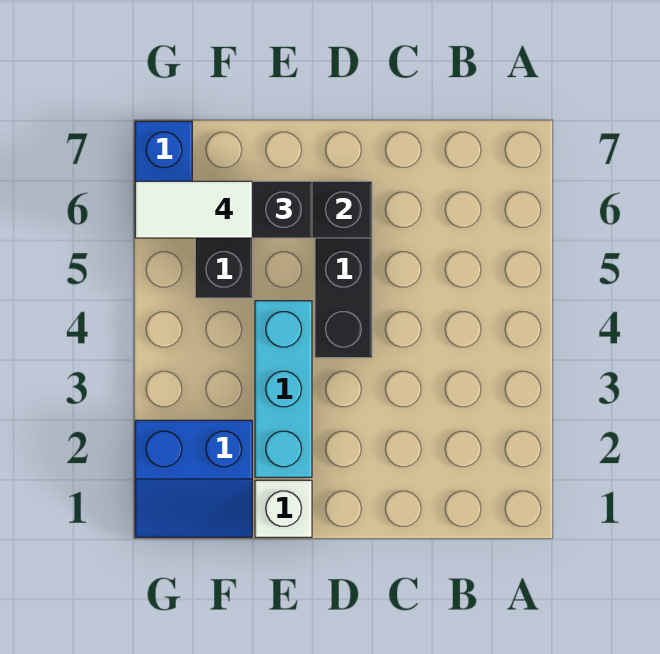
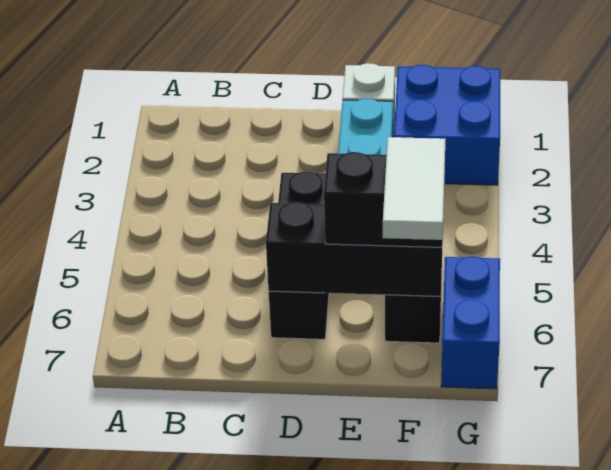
blue 2x2 slope [135,420,252,537] -> blue 2x2 brick [394,65,500,185]
white 1x2 tile [135,181,252,238] -> white 1x2 tile turned to [383,137,445,240]

